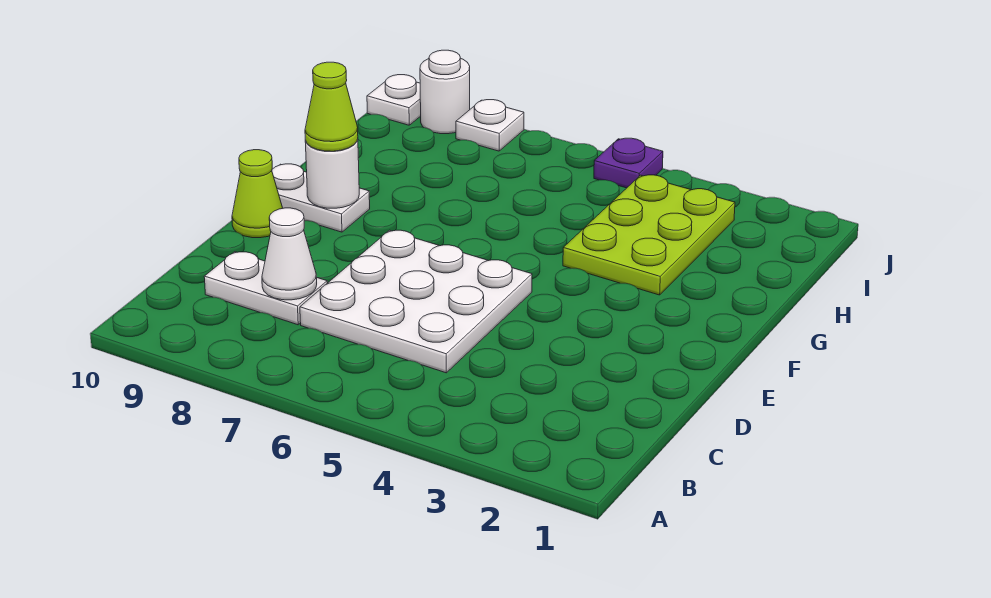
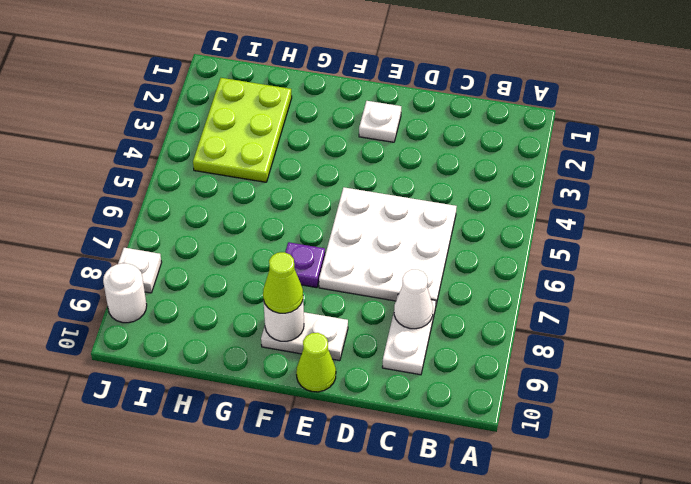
white 1x2 plate [272,164,370,232] -> white 1x2 plate turned to [261,312,348,361]
lime 2x3 plate [563,175,735,295] -> lime 2x3 plate turned to [193,78,292,182]
purple 1x1 plate [594,138,663,188] -> purple 1x1 plate moved to [285,242,325,288]
white 1x1 plate [367,75,421,125] -> white 1x1 plate moved to [359,101,401,142]

